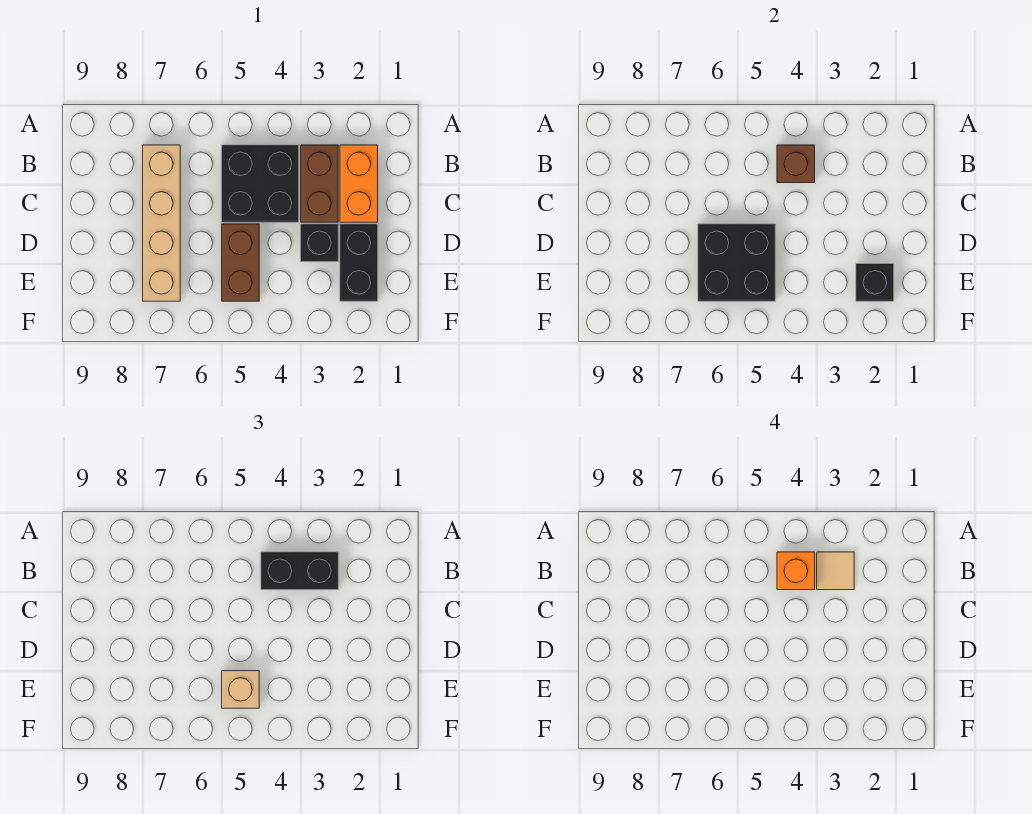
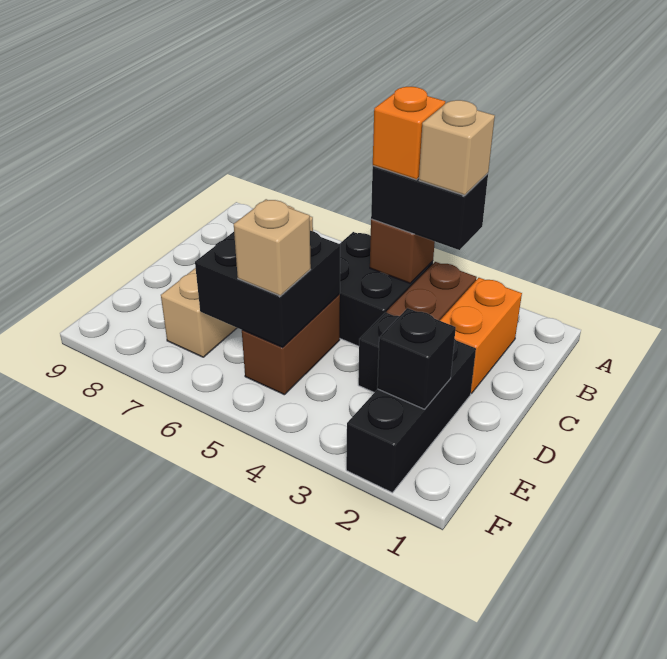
tan 1x1 tile [817,552,854,590] -> tan 1x1 brick [419,100,495,196]
black 1x2 brick [340,224,378,301] -> black 1x3 brick [346,340,476,493]

